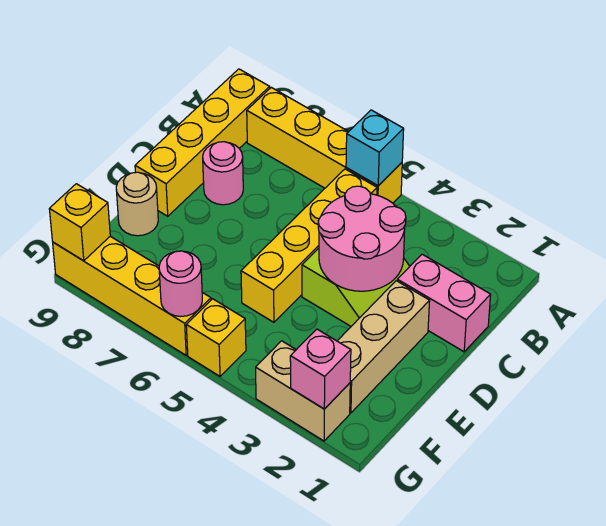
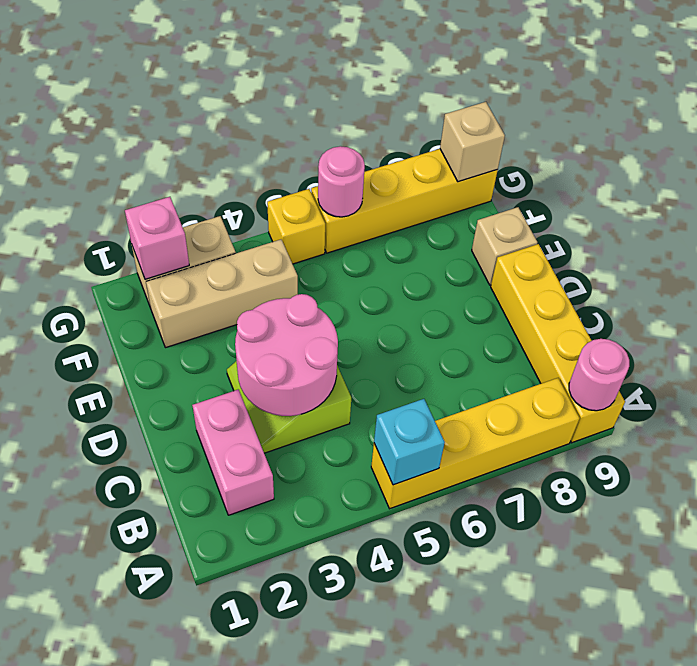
yellow 1x4 brick [241,169,377,322] -> none
pink 1x2 brick [397,254,491,352] -> pink 1x2 brick turned to [192,389,274,515]
pink 1x1 round brick [203,142,243,205] -> pink 1x1 round brick moved to [569,339,629,411]
tan 1x3 brick [338,281,430,413] -> tan 1x3 brick turned to [146,240,298,348]
tan 1x1 round brick [116,172,158,236] -> tan 1x1 brick [472,207,537,285]
yellow 1x1 brick [49,184,110,261] -> tan 1x1 brick [440,102,505,182]

